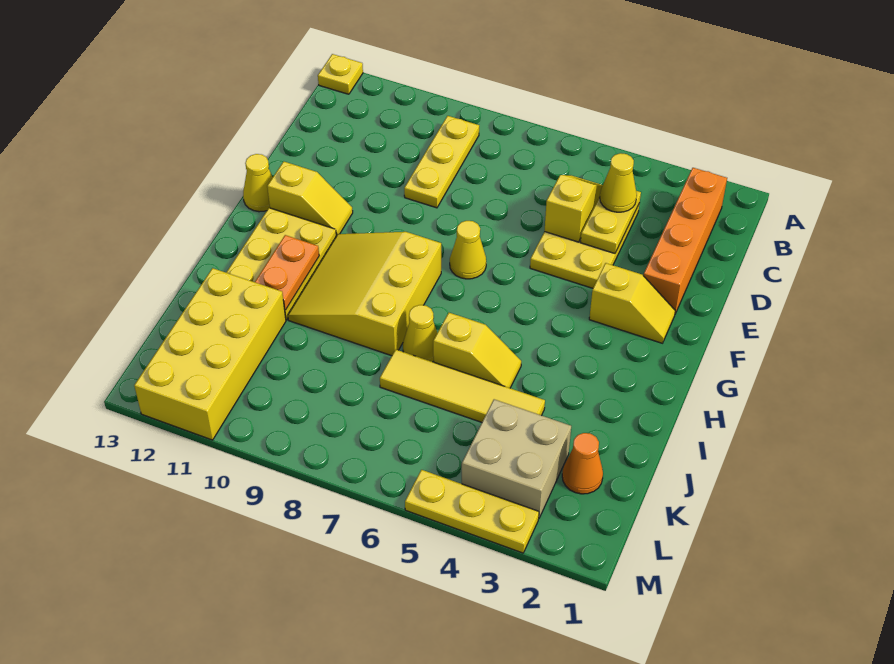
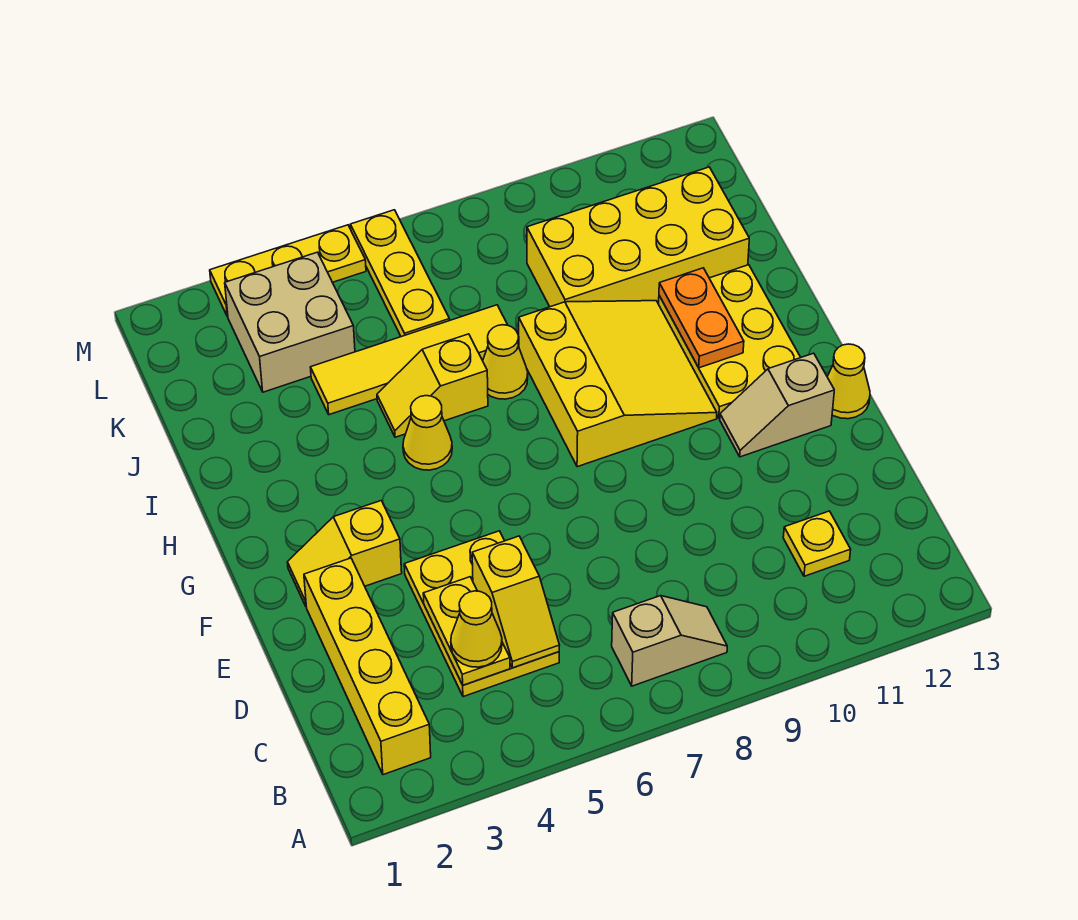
yellow 1x1 plate [318,54,363,94] -> yellow 1x1 plate moved to [783,511,851,576]
orange 1x4 brick [644,168,727,314] -> yellow 1x4 brick [304,558,431,775]
none -> tan 1x2 slope [612,596,727,686]
yellow 1x3 plate [404,116,479,208] -> yellow 1x3 plate moved to [350,210,450,337]
yellow 1x1 cone [450,221,486,279] -> yellow 1x1 cone moved to [403,396,452,470]
yellow 1x2 slope [267,161,353,236] -> tan 1x2 slope [720,353,834,457]
yellow 2x4 brick [134,268,286,440] -> yellow 2x4 brick turned to [527,167,749,307]
orange 1x1 cone [562,433,603,494] -> none

